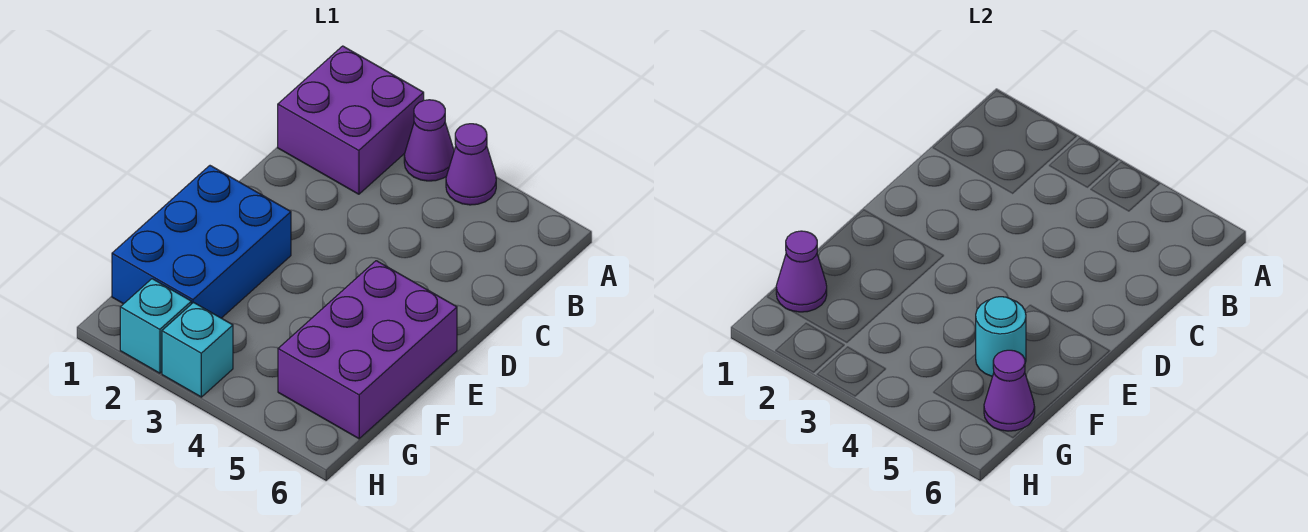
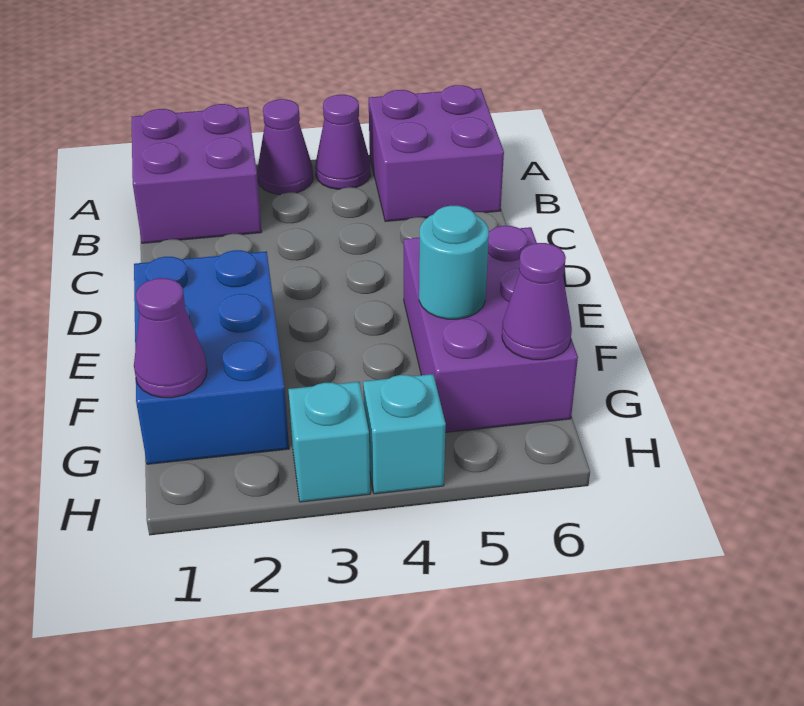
none -> purple 2x2 brick [369,85,504,222]
cyan 1x1 brick [120,279,191,373] -> cyan 1x1 brick moved to [363,374,446,494]

